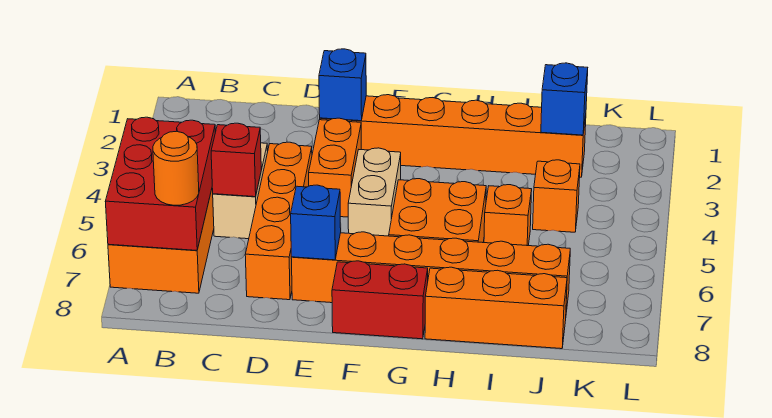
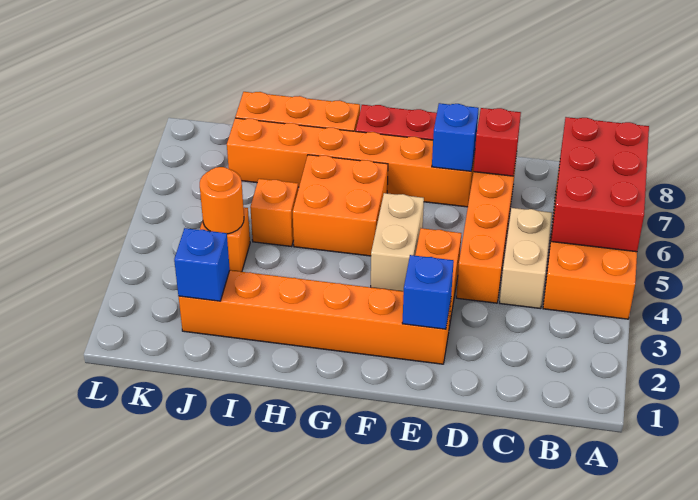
orange 1x1 round brick [153,131,199,205] -> orange 1x1 round brick moved to [200,167,244,234]
red 1x1 brick [211,123,261,197] -> red 1x1 brick moved to [474,108,521,176]

